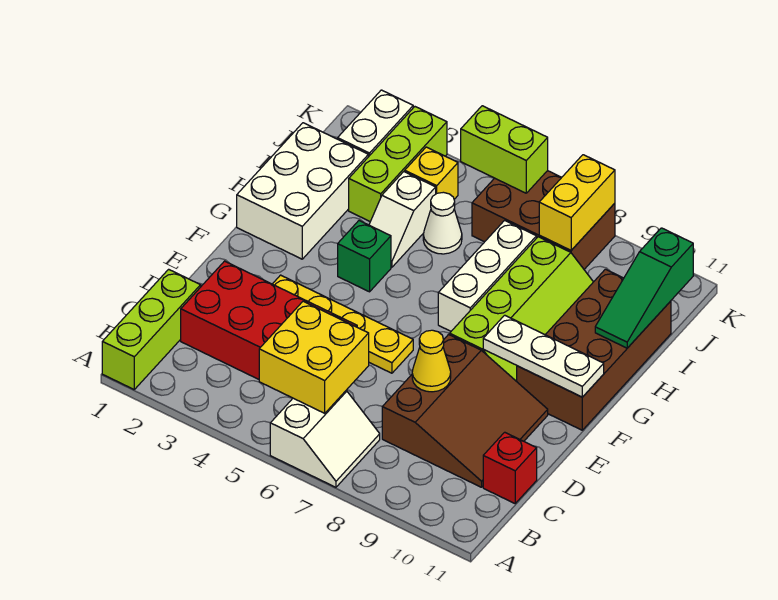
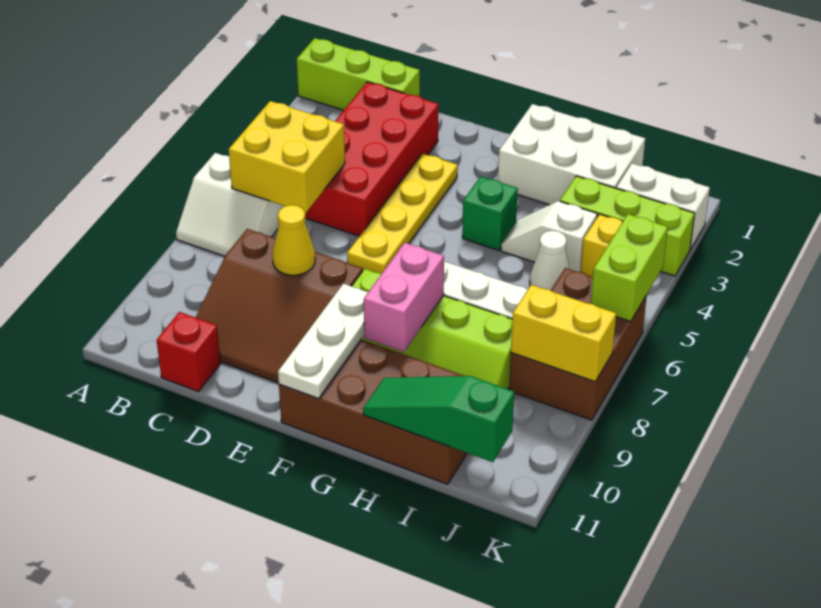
none -> pink 1x2 brick [364,243,444,352]

